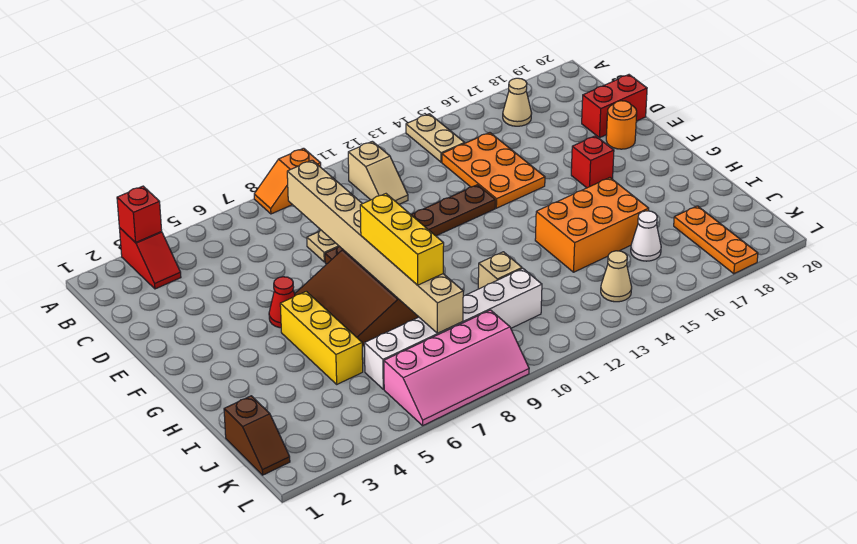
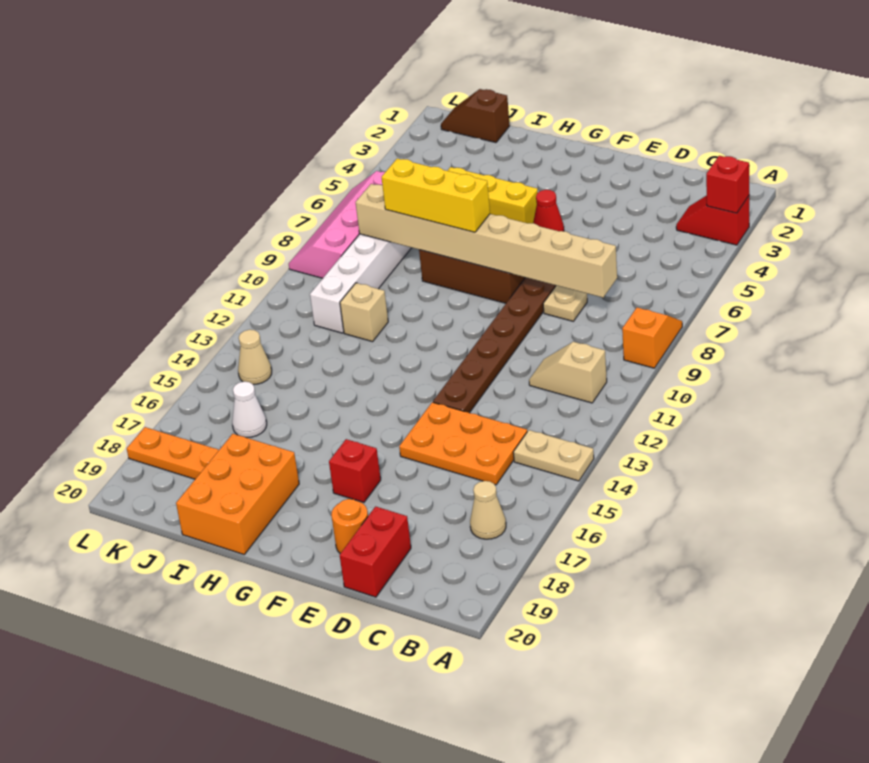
orange 2x3 brick [535,178,649,272] -> orange 2x3 brick moved to [176,434,299,554]

